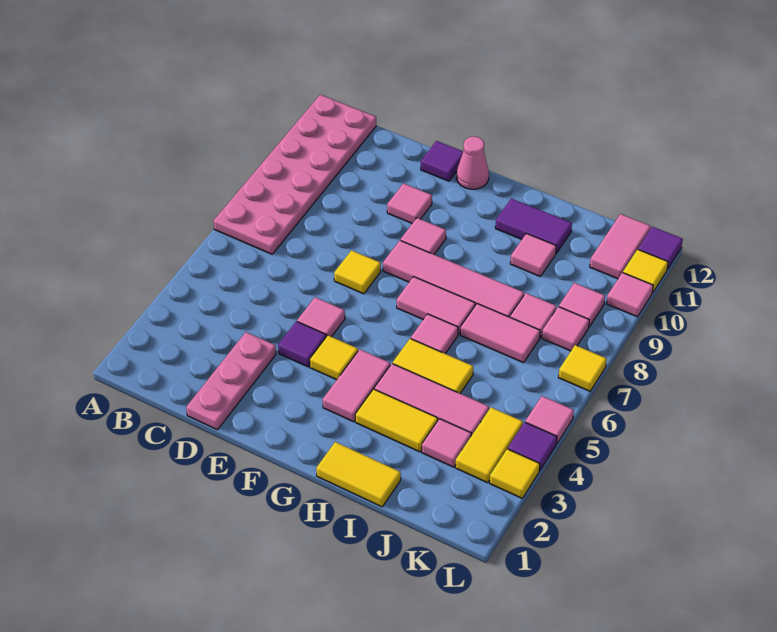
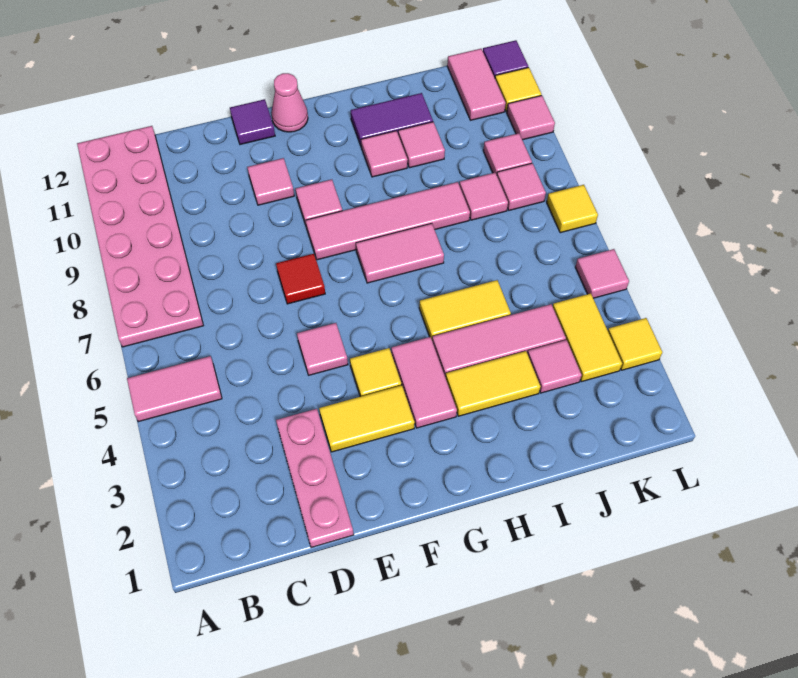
purple 1x1 tile [278,321,326,367] -> none
yellow 1x1 tile [334,250,381,294] -> red 1x1 tile [276,254,325,304]
yellow 1x2 tile [316,442,401,507] -> yellow 1x2 tile moved to [319,385,415,452]
pink 1x1 tile [411,314,458,354] -> pink 1x1 tile moved to [361,131,408,177]
pink 1x2 tile [460,304,540,363] -> pink 1x2 tile moved to [127,356,222,422]
purple 1x1 tile [508,422,557,471] -> none

